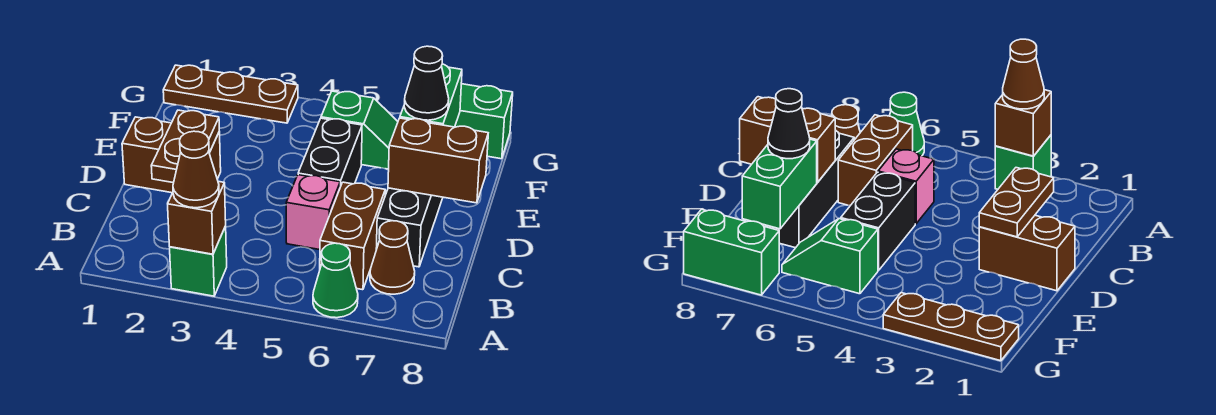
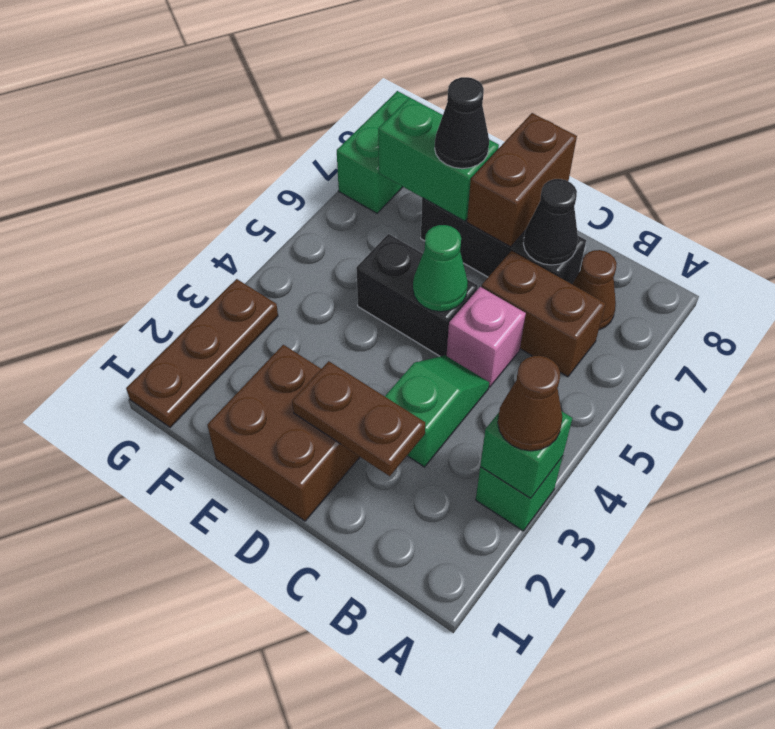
brown 1x1 brick [168,181,226,254] -> green 1x1 brick [480,411,572,498]
green 1x1 cone [313,243,358,318] -> green 1x1 cone moved to [413,225,468,312]
none -> black 1x1 cone [523,179,578,265]
brown 1x2 brick [122,117,221,193] -> brown 2x2 brick [207,345,360,521]
green 1x2 slope [321,91,398,169] -> green 1x2 slope moved to [385,355,489,467]

